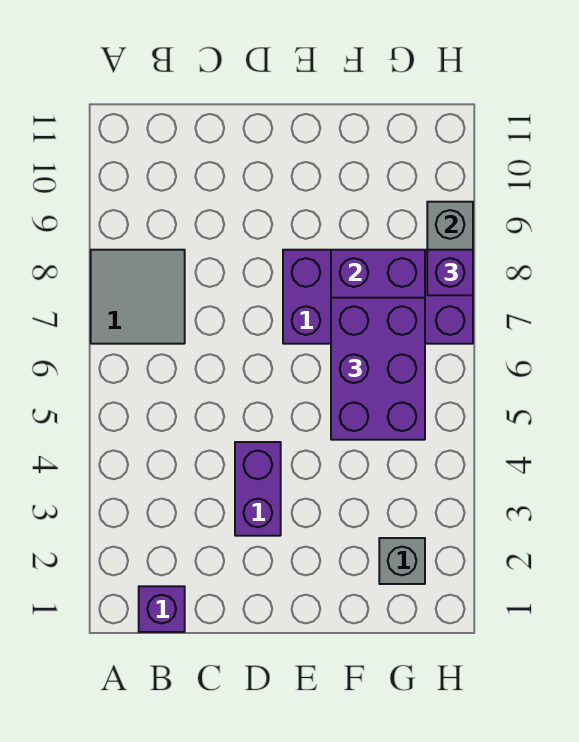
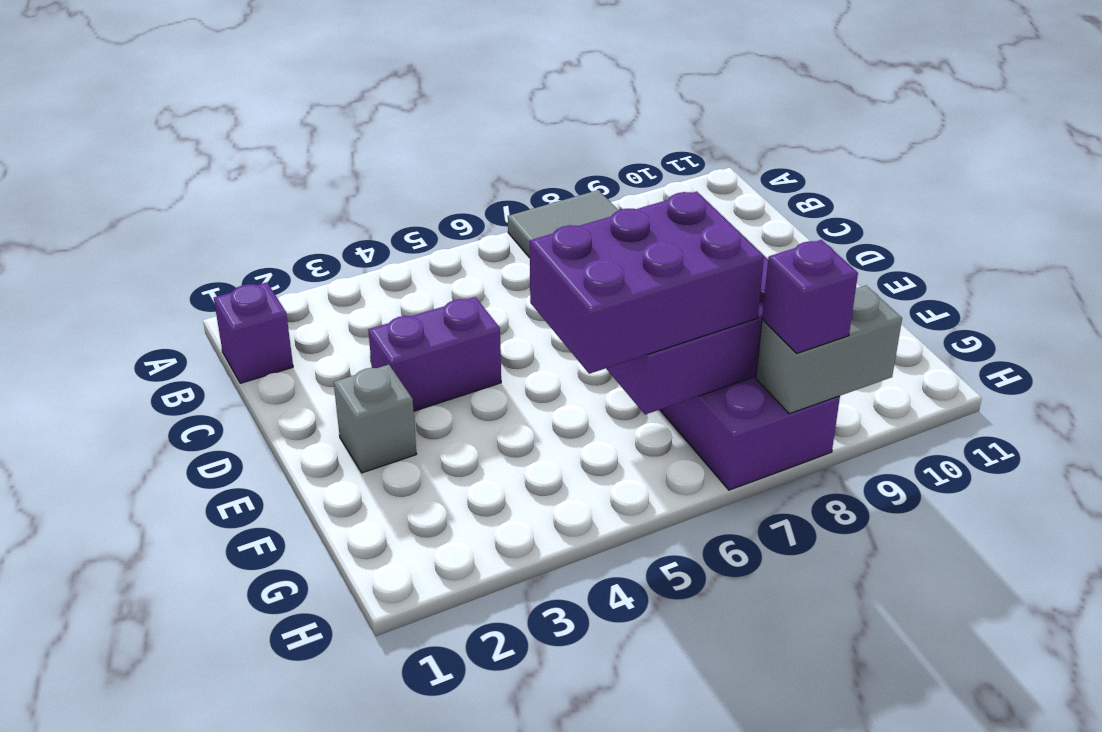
grey 1x1 brick [379,538,425,584] -> grey 1x1 brick moved to [334,365,416,473]

